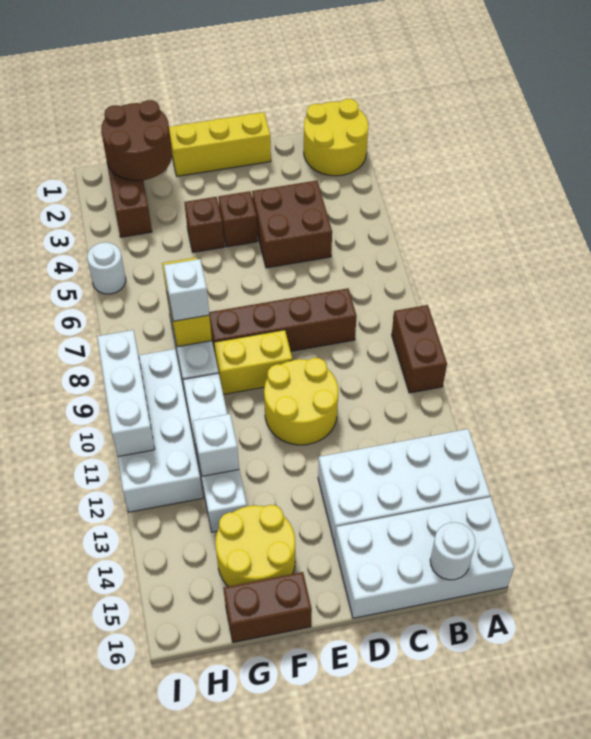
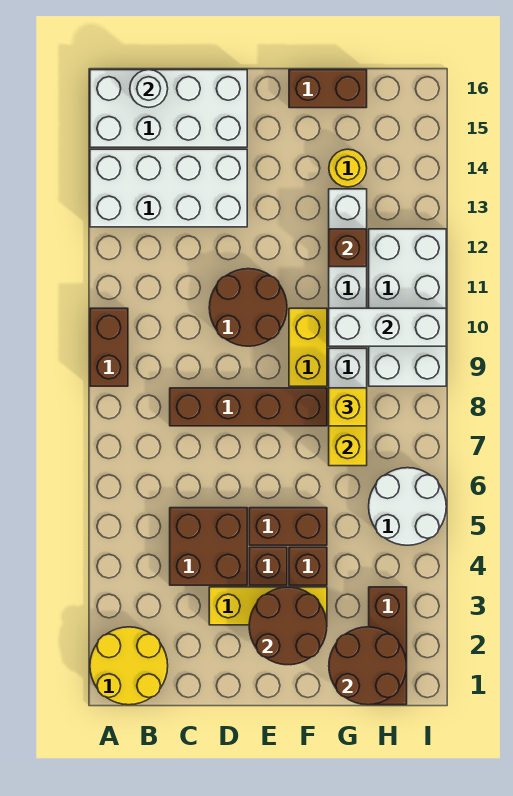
yellow 1x3 brick [169,112,271,176] -> yellow 1x3 brick moved to [209,587,327,625]
yellow 2x2 round brick [264,358,338,445] -> brown 2x2 round brick [209,269,287,346]
none -> brown 2x2 round brick [249,587,327,665]
none -> brown 1x2 brick [249,508,327,545]
yellow 1x2 brick [214,330,292,395] -> yellow 1x2 brick turned to [289,308,327,386]
yellow 2x2 round brick [215,505,295,587] -> yellow 1x1 round brick [329,149,367,187]
white 1x1 brick [164,259,209,321] -> yellow 1x1 brick [329,388,367,426]
white 1x1 brick [193,414,239,476] -> brown 1x1 brick [329,229,367,267]
white 1x1 round brick [87,242,126,294] -> white 2x2 round brick [369,468,446,545]
white 1x3 brick [97,330,155,456] -> white 1x3 brick turned to [329,308,446,346]

